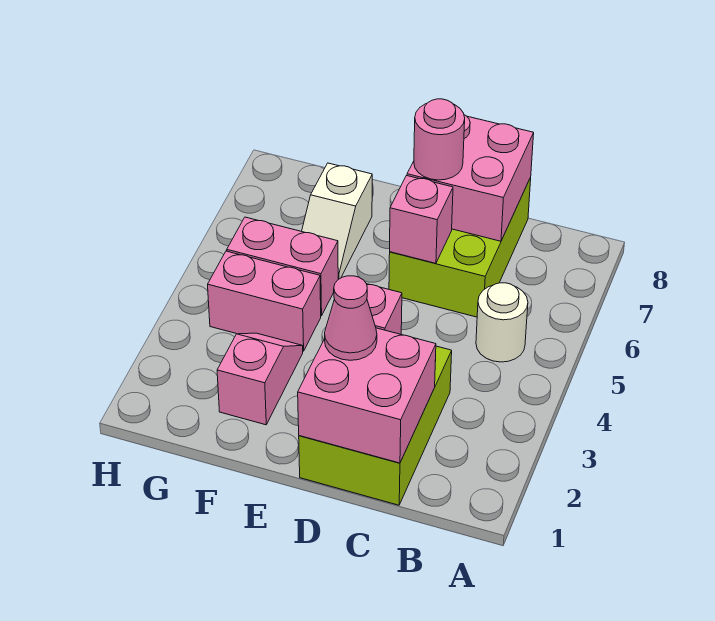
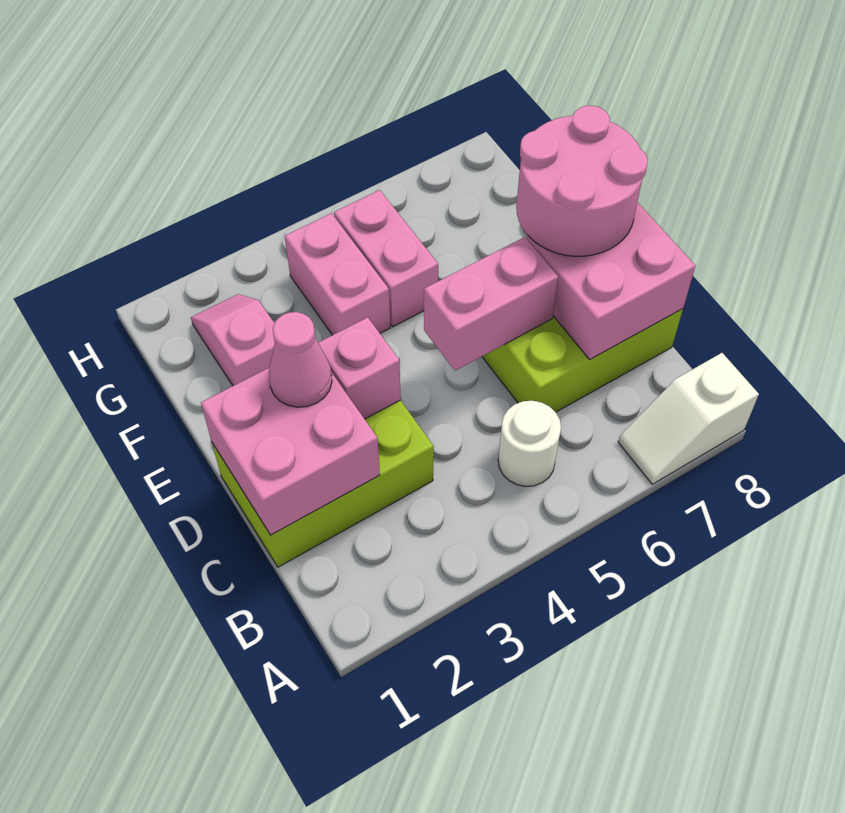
pink 1x1 brick [390,176,453,263] -> pink 1x2 brick [424,237,558,371]
pink 1x1 round brick [414,99,465,180] -> pink 2x2 round brick [516,106,648,256]
pink 1x2 slope [217,333,303,425] -> pink 1x2 slope turned to [191,294,275,386]
white 1x2 slope [302,163,372,279] -> white 1x2 slope moved to [618,353,759,484]

